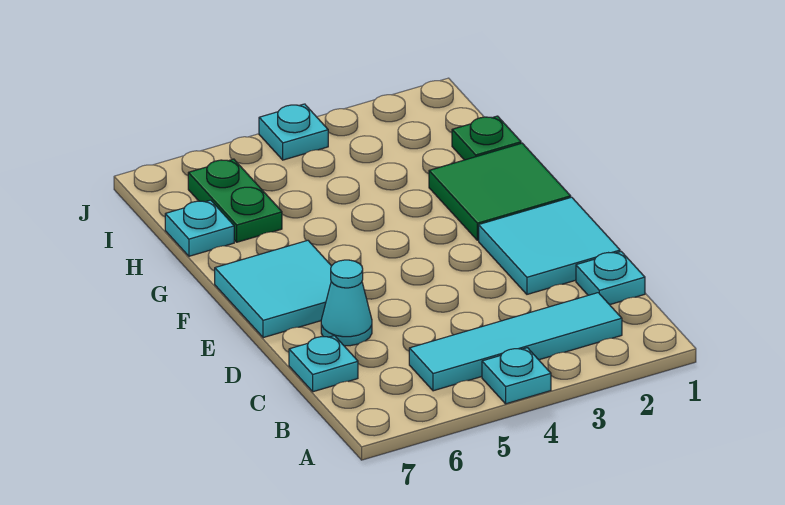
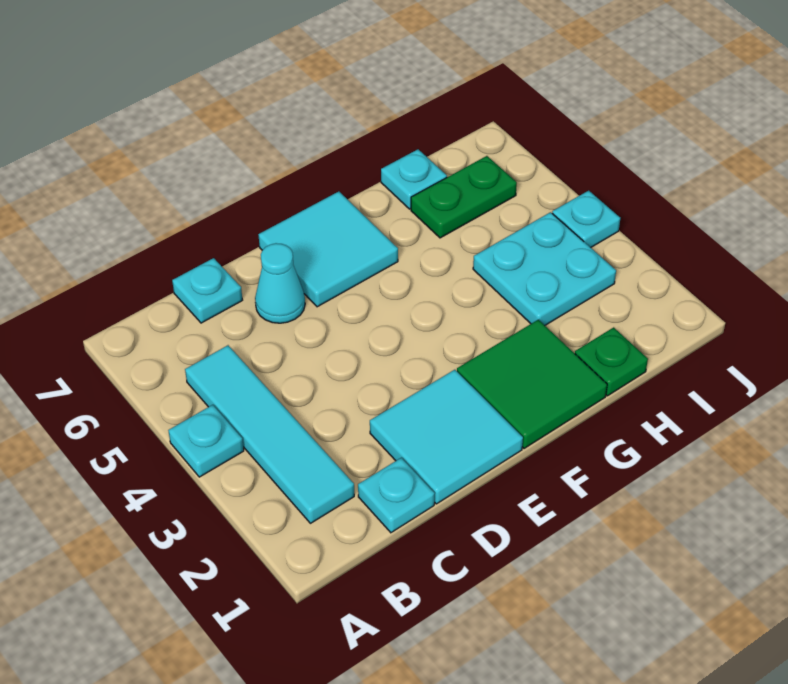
none -> cyan 2x2 plate [473,212,616,325]

